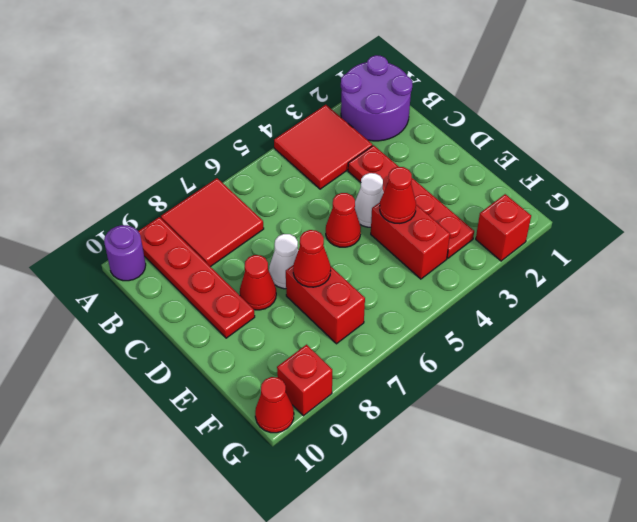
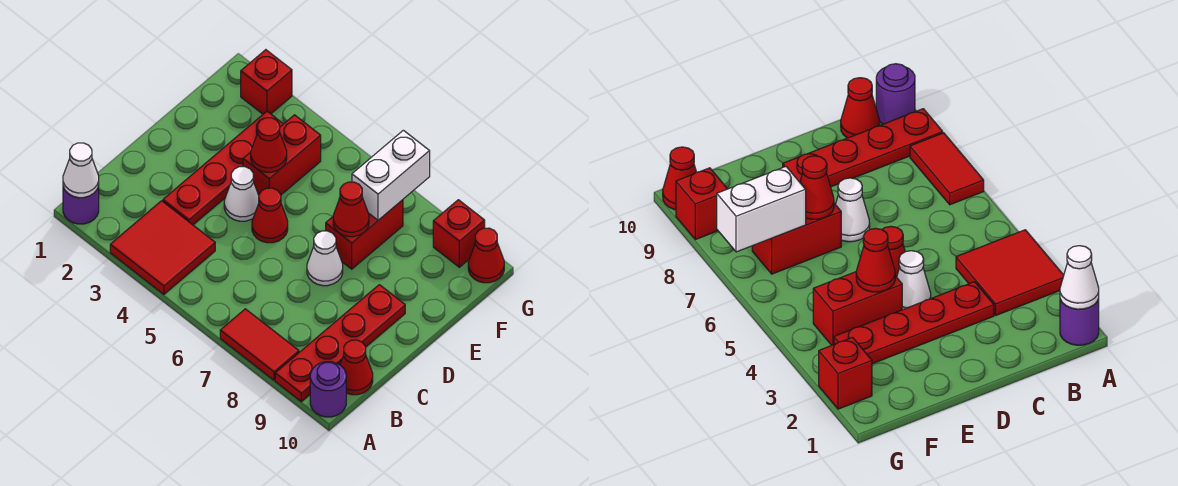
purple 2x2 round brick [341,55,412,141] -> purple 1x1 round brick [63,186,99,224]
none -> white 1x1 cone [63,143,99,198]
red 2x2 tile [161,178,264,267] -> red 1x2 tile [220,309,299,380]
red 1x1 cone [240,255,276,310] -> red 1x1 cone moved to [340,340,373,395]
none -> white 1x2 brick [352,130,430,220]

